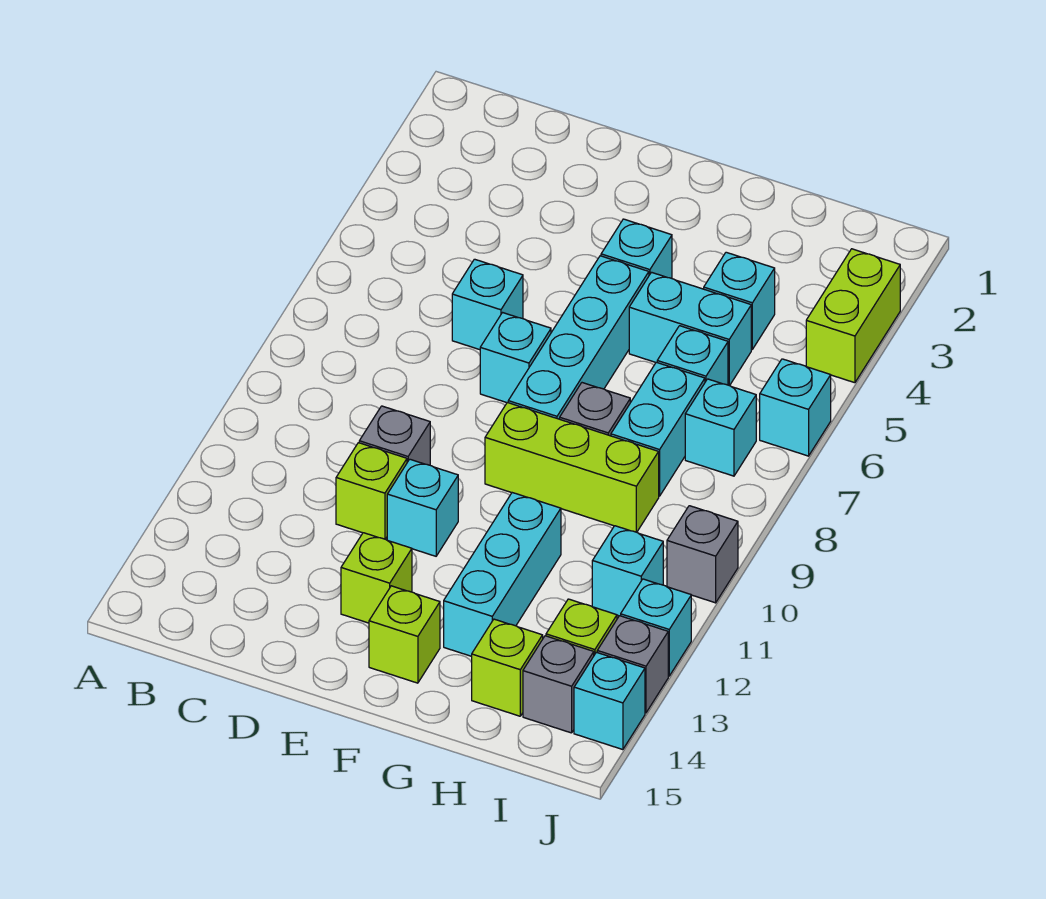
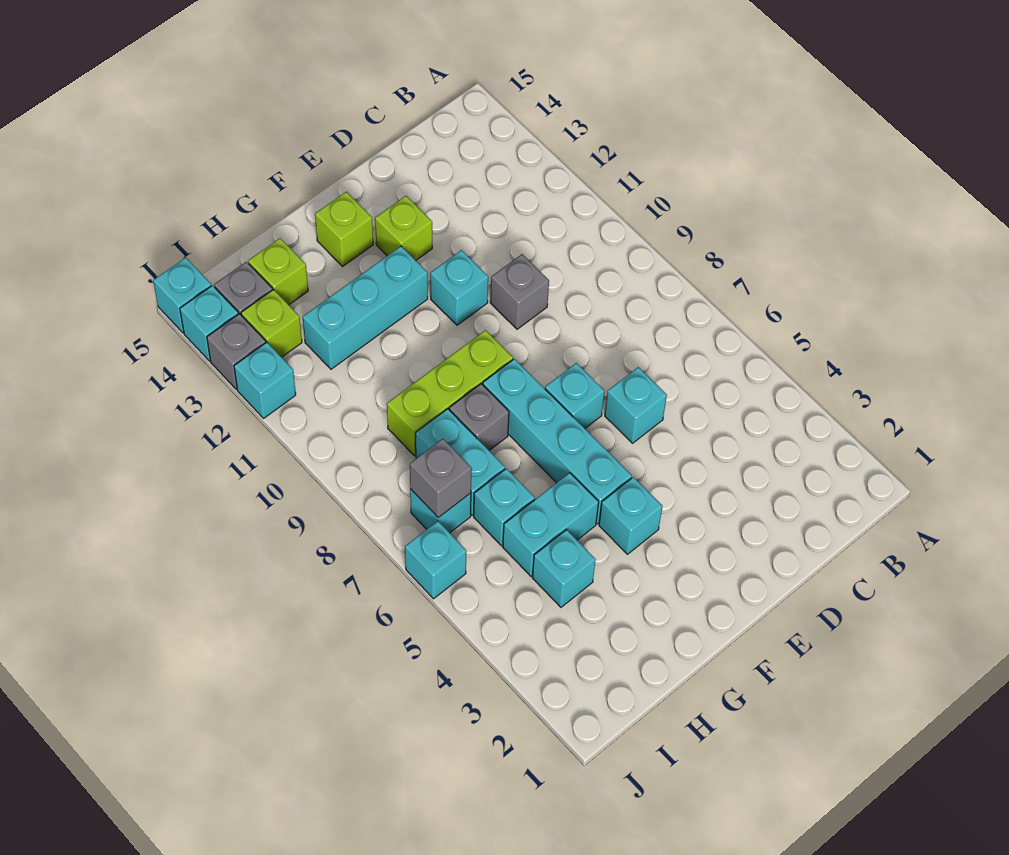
lime 1x1 brick [336,443,407,539] -> none
cyan 1x3 brick [444,493,561,656] -> cyan 1x3 brick turned to [303,246,428,369]
cyan 1x1 brick [592,526,663,616] -> cyan 1x1 brick moved to [153,258,211,333]
lime 1x2 brick [806,249,900,383] -> none
grey 1x1 brick [667,506,738,603] -> grey 1x1 brick moved to [410,439,472,518]

